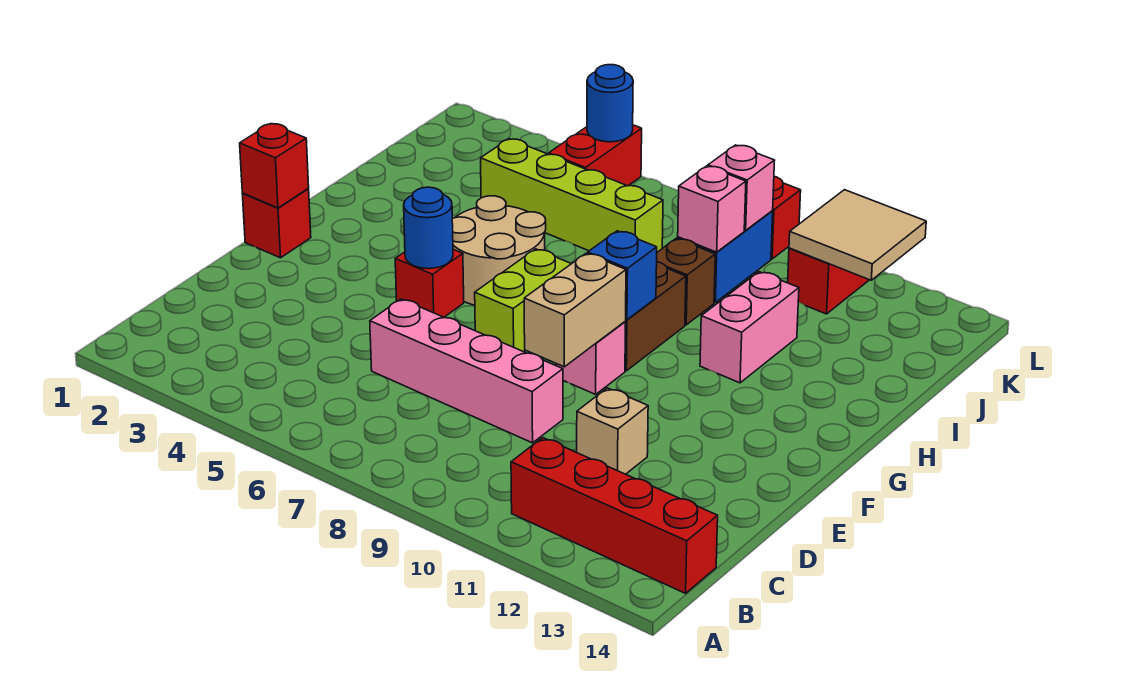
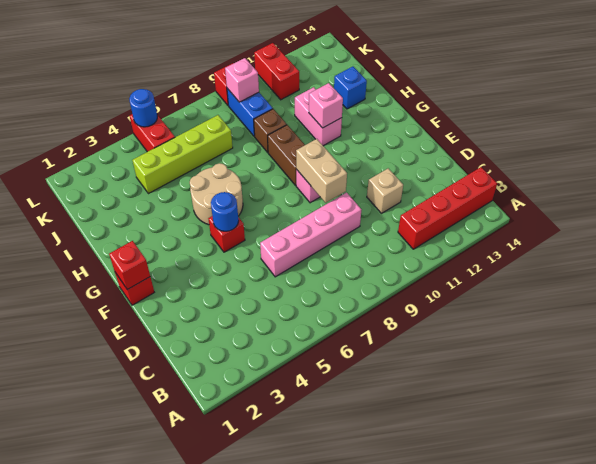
lime 1x2 brick [475,249,571,352] -> none
blue 1x1 brick [588,231,657,320] -> blue 1x1 brick moved to [334,67,367,109]
pink 1x1 brick [678,166,746,252] -> pink 1x1 brick moved to [309,83,343,128]
tan 2x2 tile [789,190,926,280] -> none

